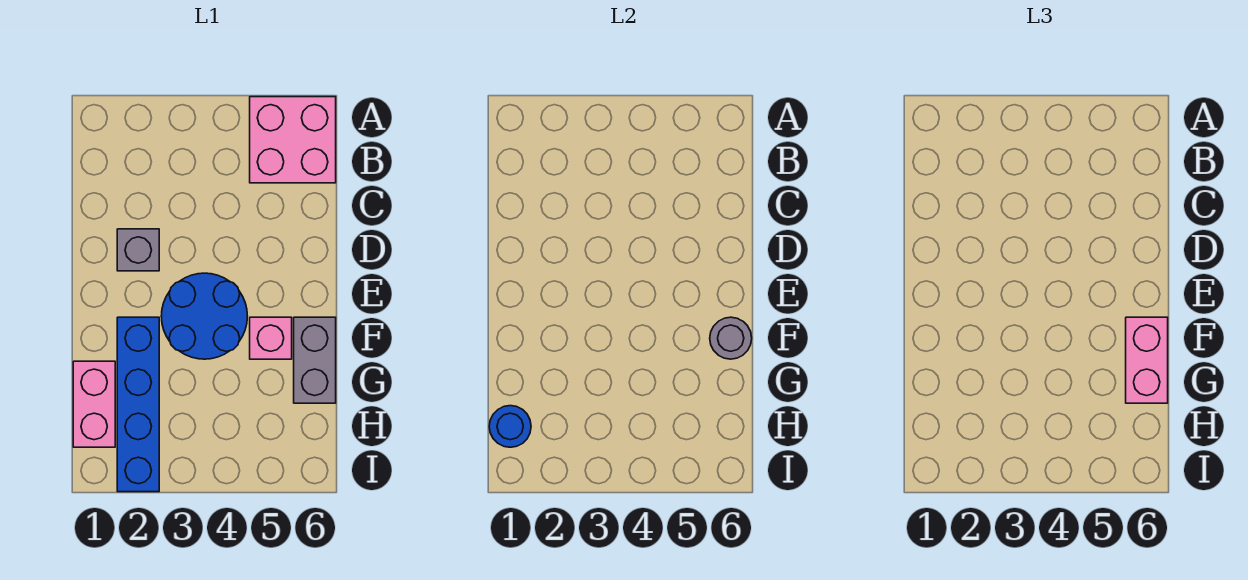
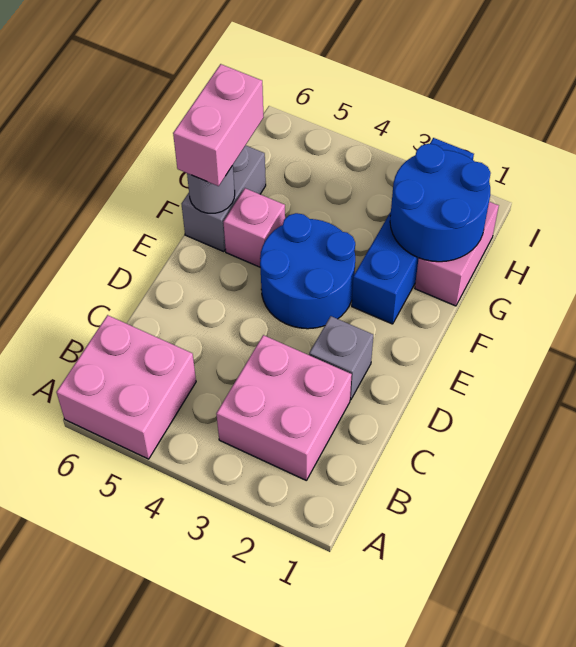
none -> pink 2x2 brick [216,335,352,481]
blue 1x1 round brick [489,406,531,447] -> blue 2x2 round brick [390,144,491,262]

